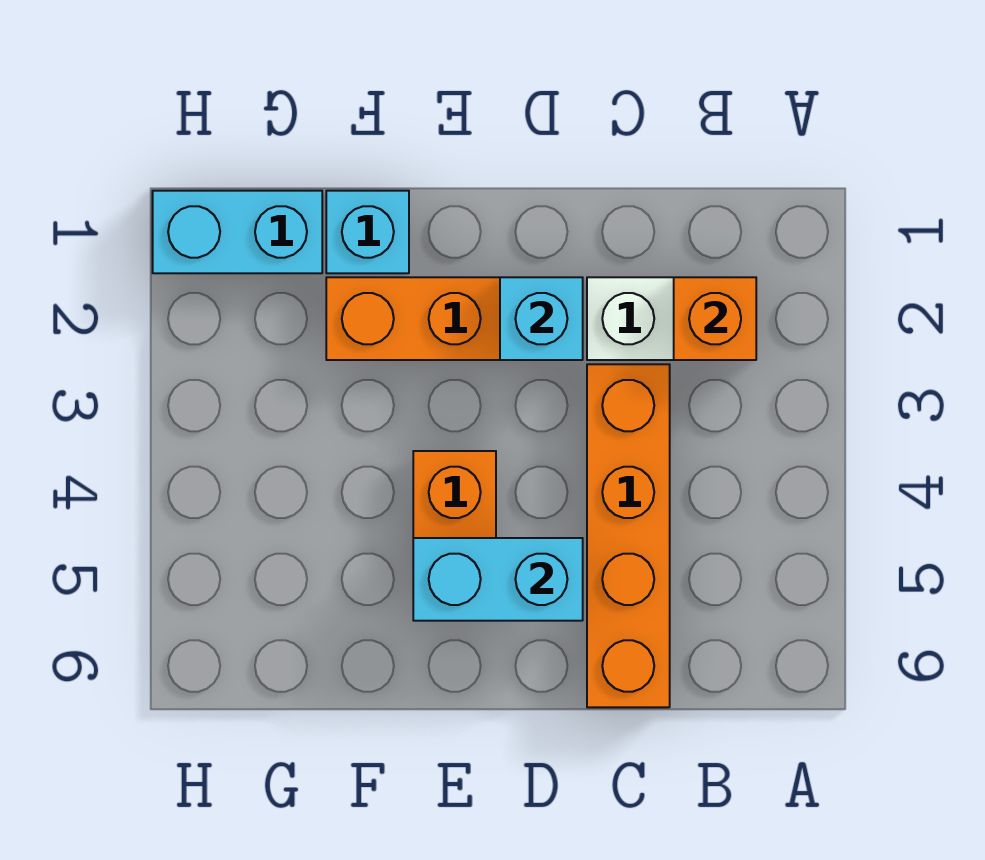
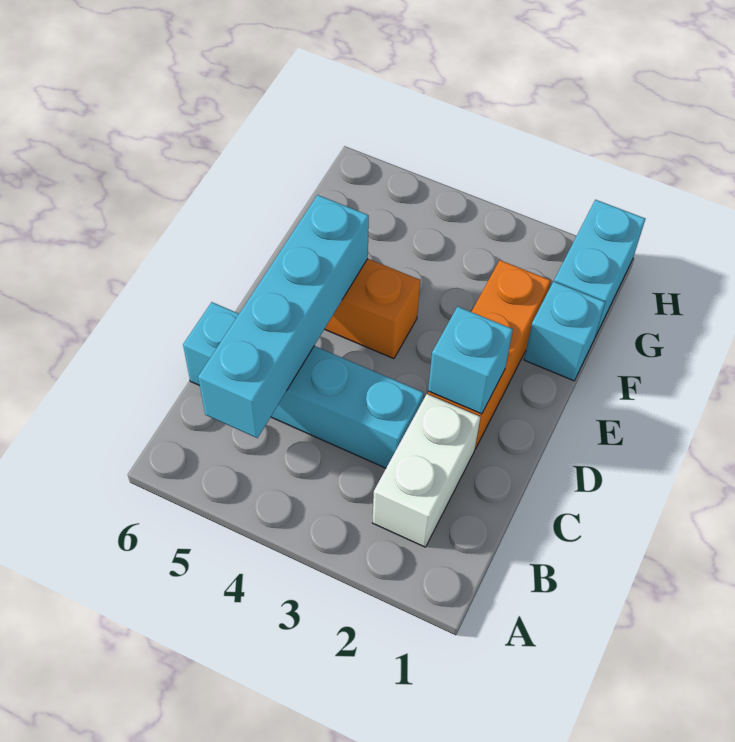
orange 1x1 brick [674,277,756,360] -> none
orange 1x4 brick [587,364,670,707] -> cyan 1x4 brick [183,302,424,468]
cyan 1x2 brick [413,538,583,621] -> cyan 1x4 brick [198,195,369,438]

